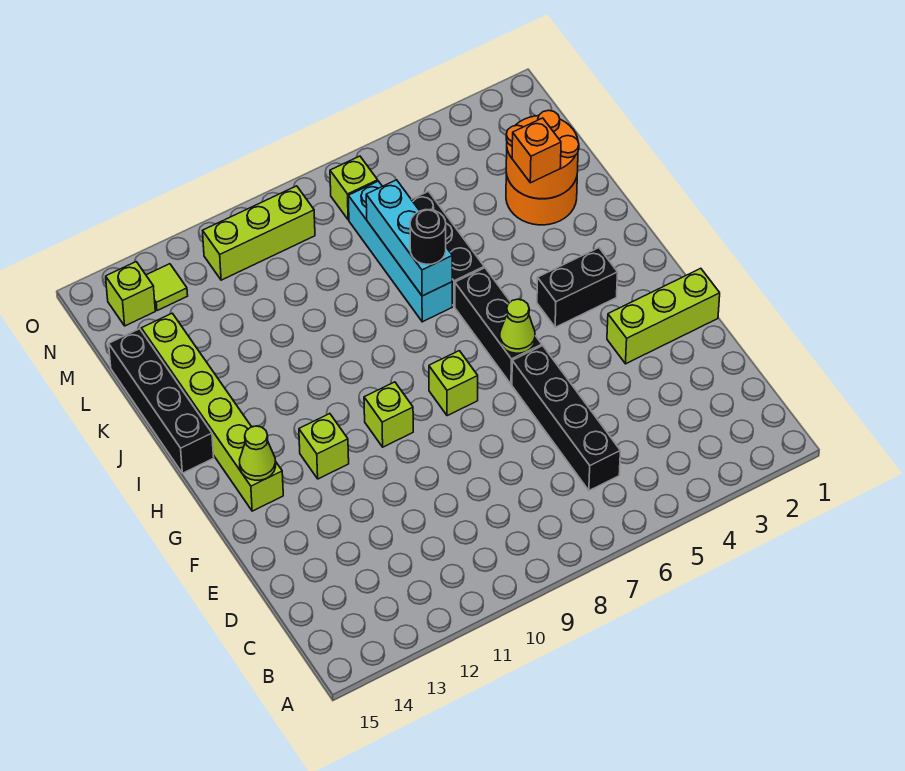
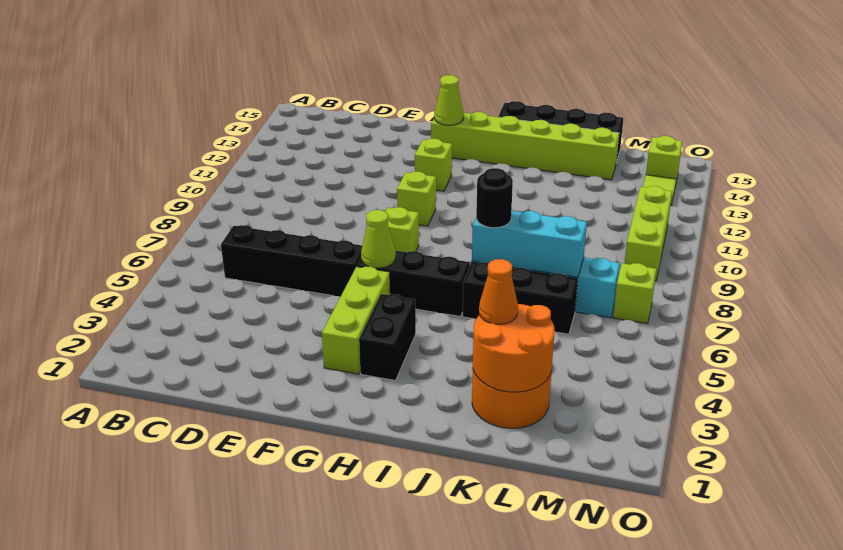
lime 1x3 brick [607,268,720,364] -> lime 1x3 brick moved to [322,267,390,374]
orange 1x1 brick [512,118,561,183] -> orange 1x1 cone [479,259,518,324]

